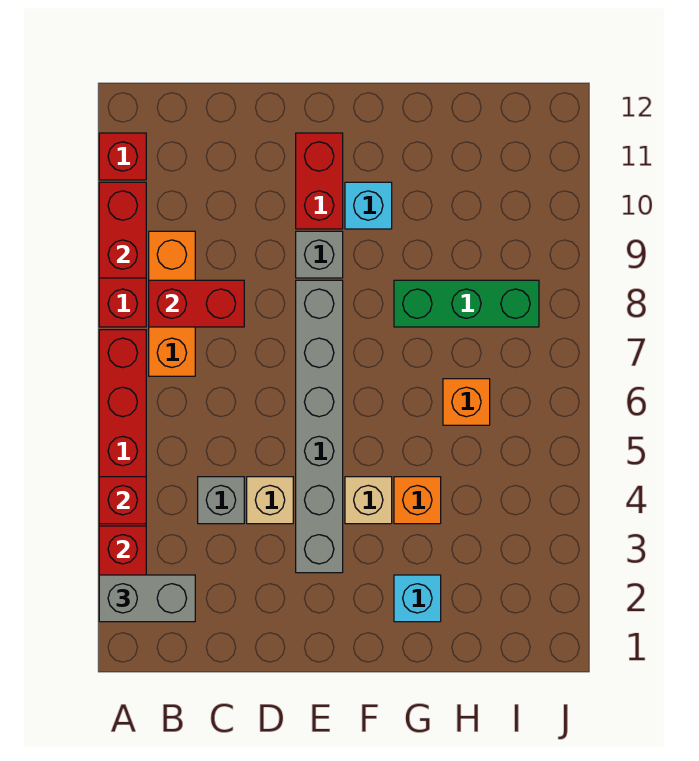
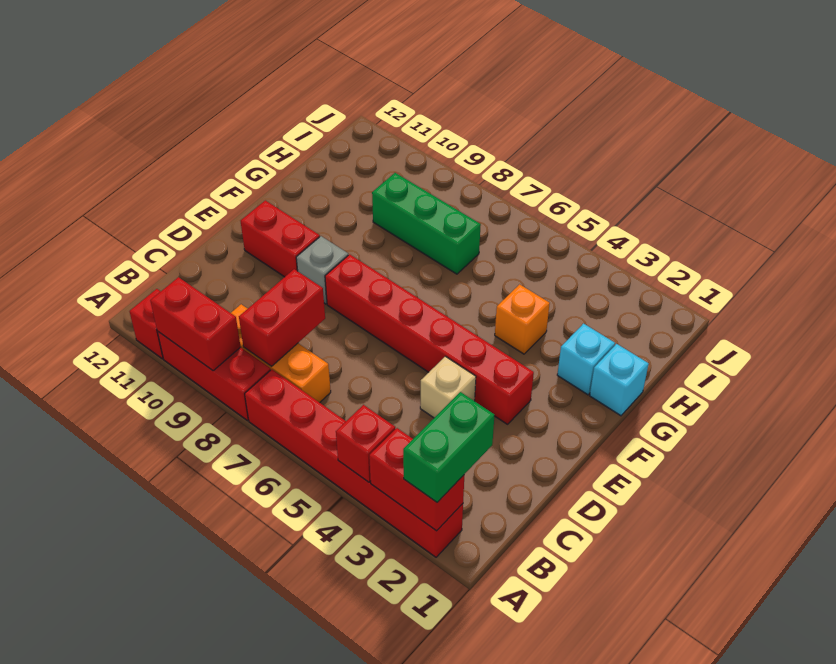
grey 1x2 brick [99,575,195,622] -> green 1x2 brick [403,392,494,502]
grey 1x1 brick [198,477,244,524] -> none
grey 1x6 brick [296,280,343,573] -> red 1x6 brick [325,254,534,424]
tan 1x1 brick [345,477,392,524] -> none
cyan 1x1 brick [345,182,392,229] -> cyan 1x1 brick moved to [590,344,649,416]
green 1x3 brick [394,280,539,327] -> green 1x3 brick turned to [372,173,481,274]
orange 1x1 brick [443,379,490,425] -> none

